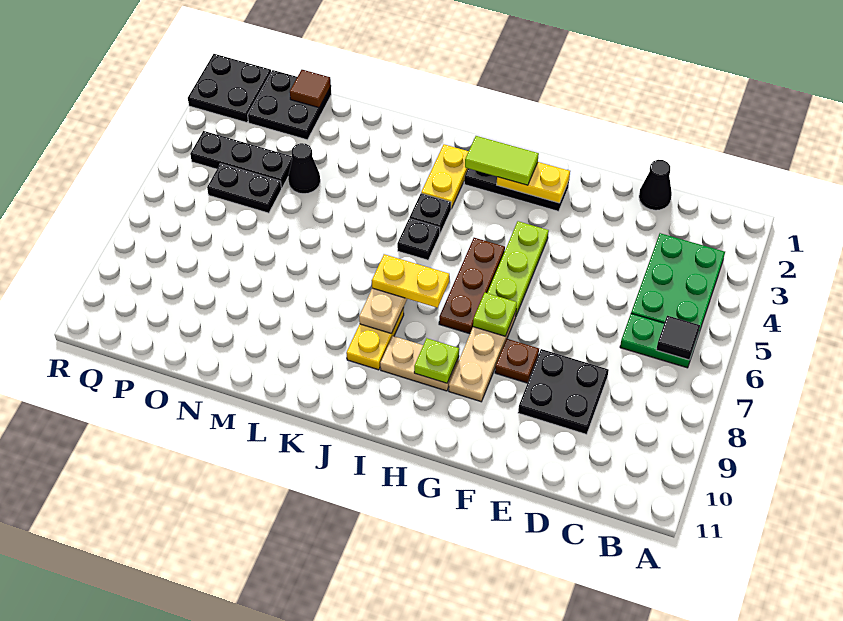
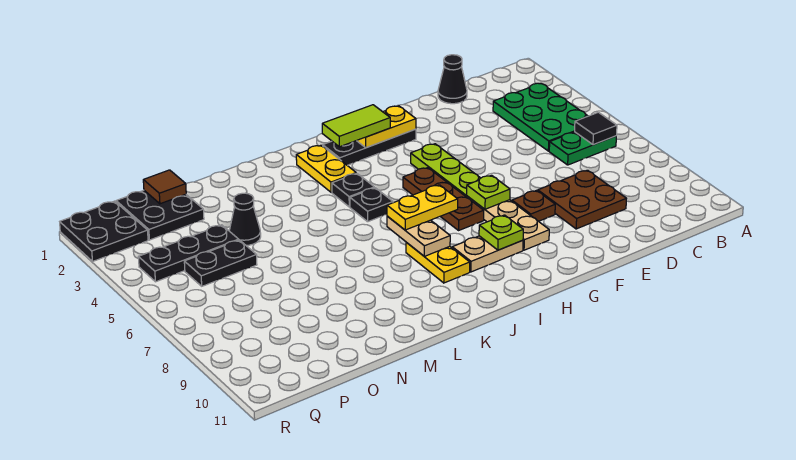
black 2x2 plate [518,349,609,434] -> brown 2x2 plate [538,170,627,229]

